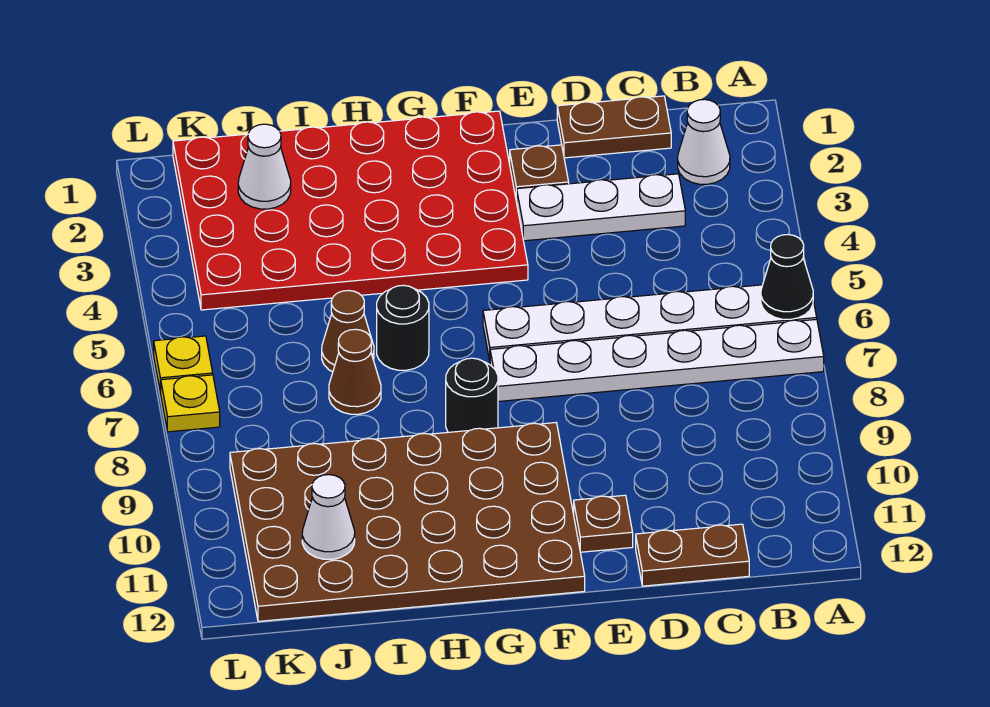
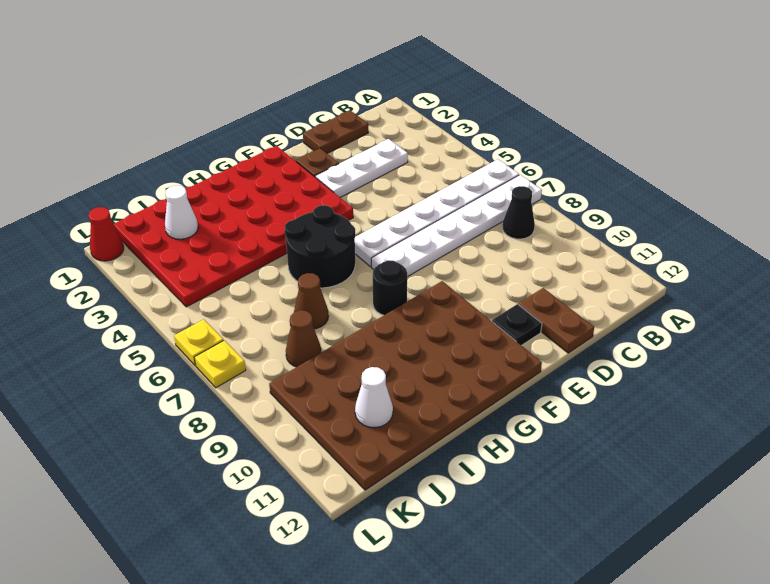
black 1x1 cone [761,235,813,319] -> black 1x1 cone moved to [502,186,535,239]
white 1x1 cone [678,99,730,184] -> none
brown 1x2 plate [636,524,749,586] -> brown 1x2 plate turned to [519,288,594,353]
brown 1x1 plate [574,495,633,552] -> black 1x1 plate [492,304,542,346]
black 1x1 round brick [377,285,429,370] -> black 2x2 round brick [284,205,355,288]
brown 1x1 cone [322,290,374,372] -> brown 1x1 cone moved to [286,311,321,367]
none -> red 1x1 cone [88,207,124,261]

